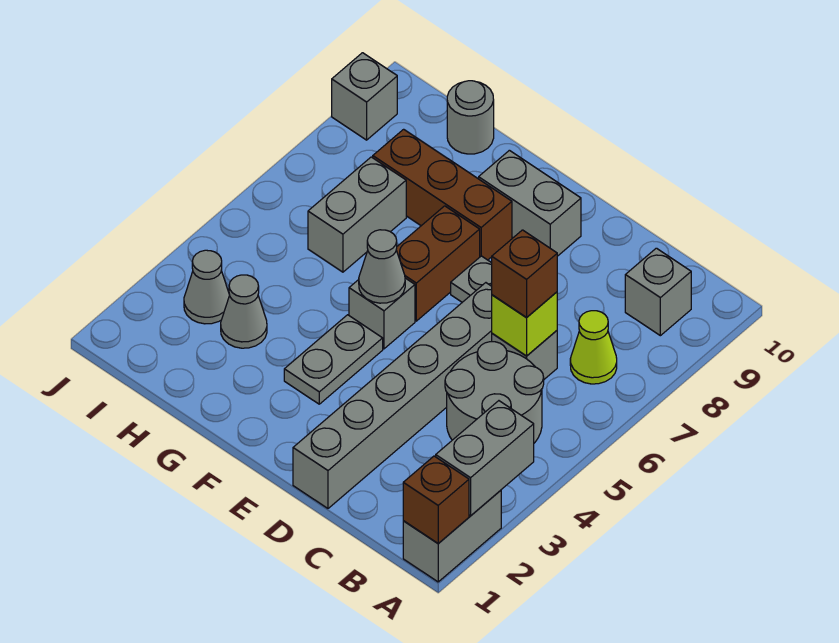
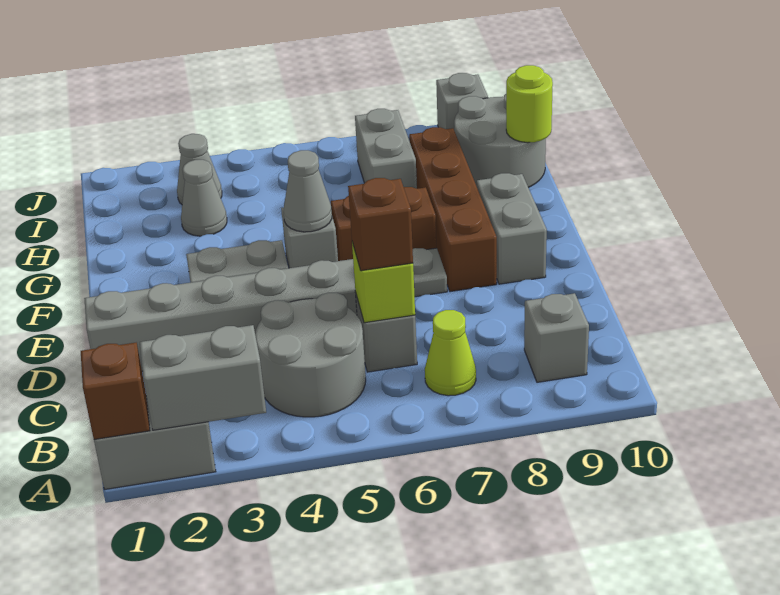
brown 1x3 brick [373,129,512,260] -> brown 1x4 brick [409,127,497,292]
grey 1x2 brick [308,157,406,272] -> grey 1x2 brick turned to [355,109,417,189]
grey 1x1 round brick [447,81,494,154] -> grey 2x2 round brick [454,94,546,188]
none -> lime 1x1 round brick [506,65,553,143]

